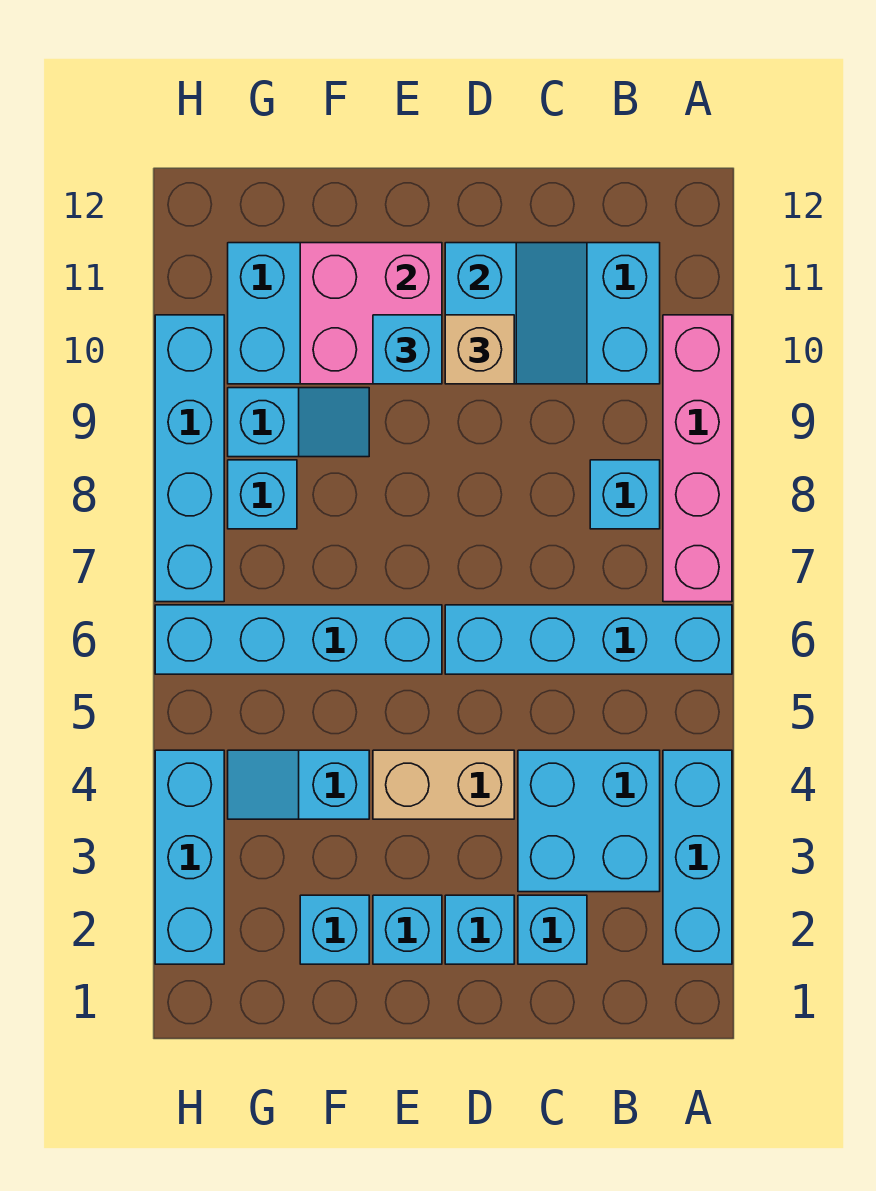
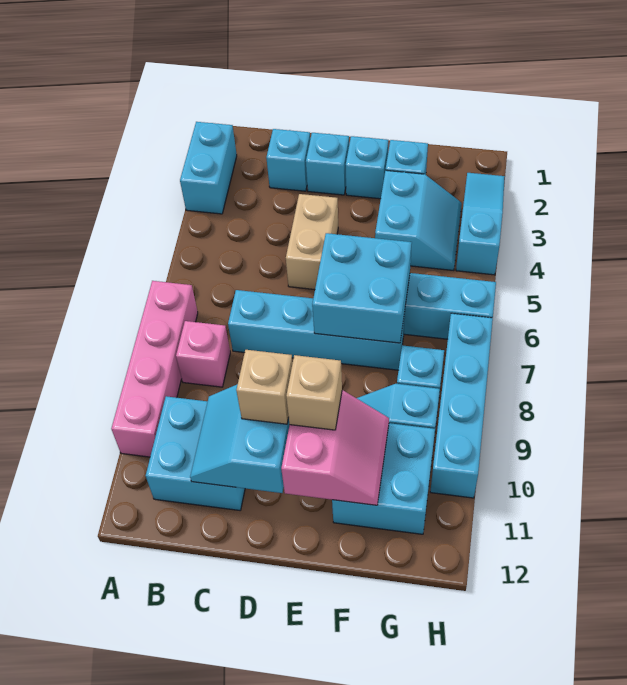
cyan 1x3 brick [663,750,732,964] -> cyan 1x2 brick [180,122,237,214]
cyan 1x4 brick [445,605,732,674] -> cyan 1x4 brick moved to [228,290,405,370]
cyan 2x2 brick [518,750,660,892] -> cyan 2x2 brick moved to [312,233,412,343]
cyan 1x1 brick [590,460,660,529] -> pink 1x1 brick [176,321,230,387]
tan 1x2 brick [373,750,514,819] -> tan 1x2 brick turned to [286,194,338,290]
pink 2x2 brick [300,243,442,384] -> pink 2x2 slope [281,390,389,505]
cyan 1x1 brick [373,315,442,384] -> tan 1x1 brick [286,355,342,430]
cyan 1x2 slope [228,750,369,819] -> cyan 2x2 slope [375,170,462,271]
cyan 1x3 brick [155,750,224,964] -> cyan 1x3 slope [456,173,505,275]

